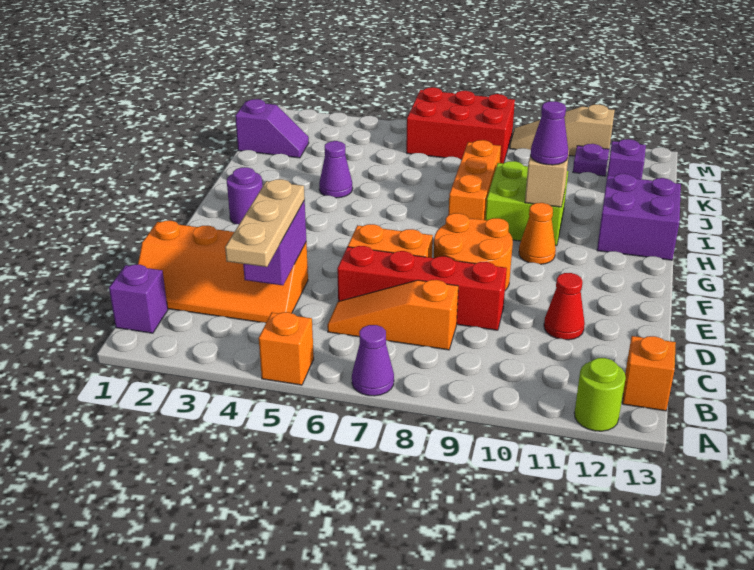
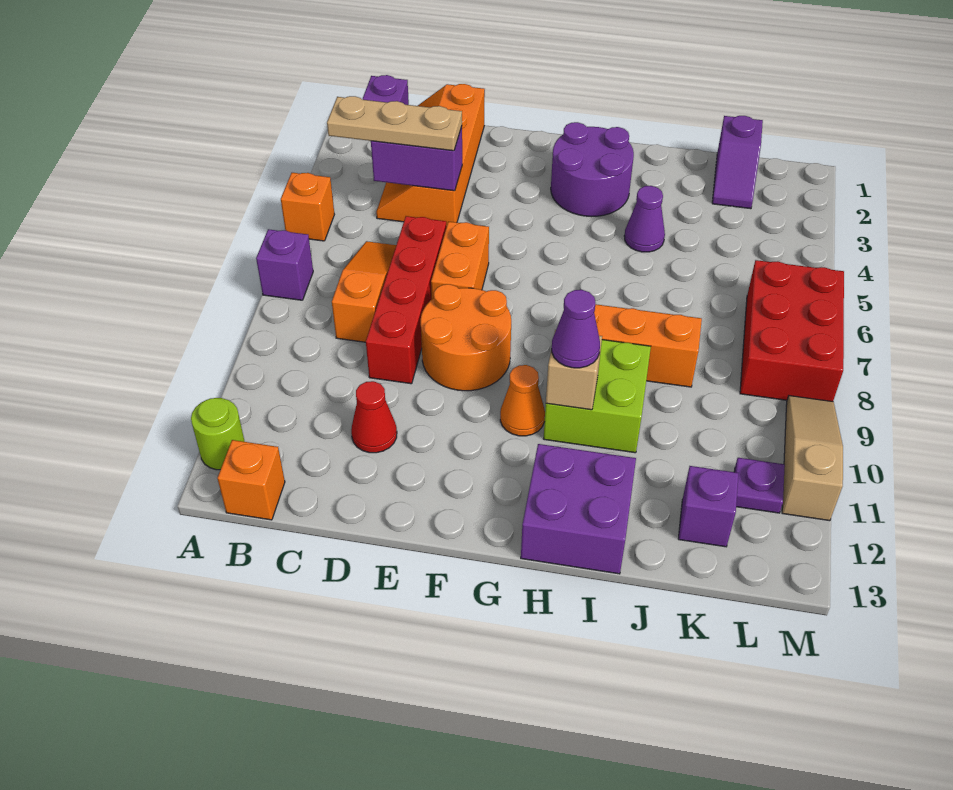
purple 1x1 cone [352,325,394,396] -> purple 1x1 brick [256,229,313,300]
purple 1x1 round brick [227,167,263,224] -> purple 2x2 round brick [551,122,634,217]

